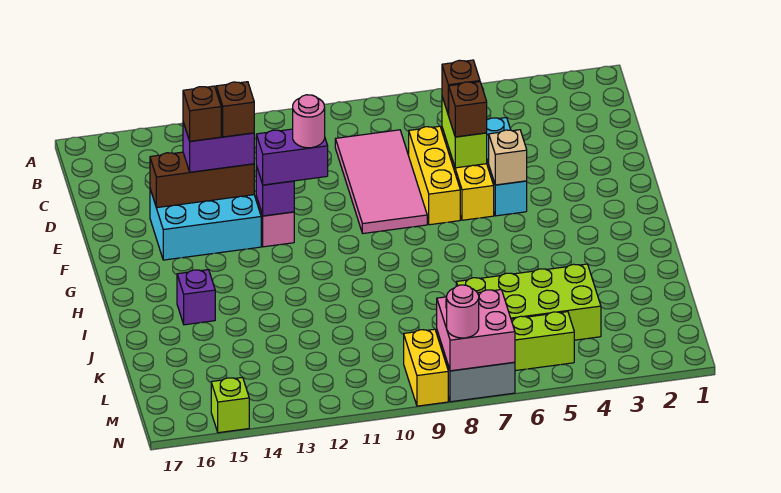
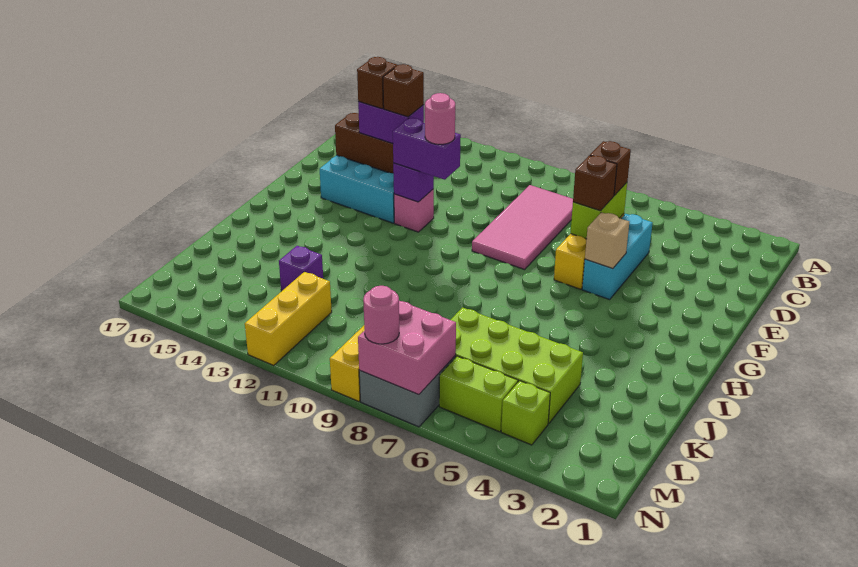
yellow 1x3 brick [409,126,460,225] -> yellow 1x3 brick moved to [245,272,332,366]
purple 1x1 brick [177,270,215,325] -> purple 1x1 brick moved to [279,246,323,291]
lime 1x1 brick [211,377,249,433] -> lime 1x1 brick moved to [501,381,550,445]

